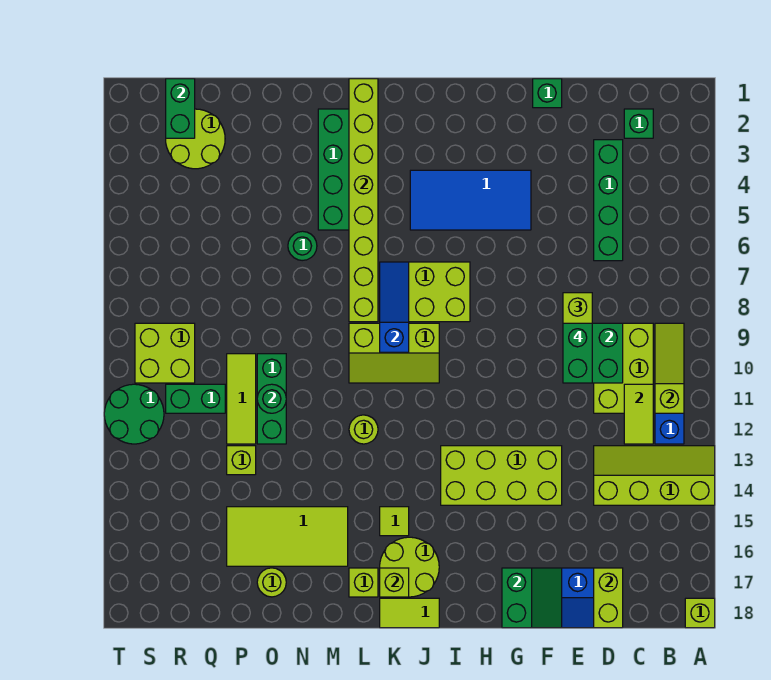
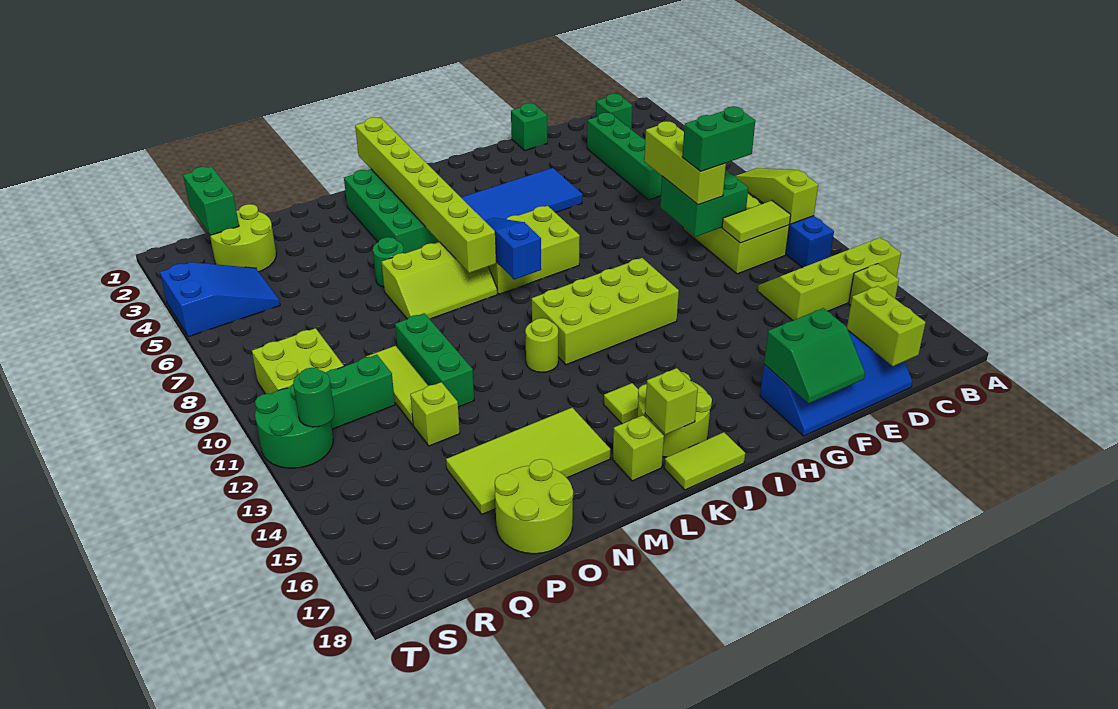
lime 1x1 brick [685,598,715,628] -> lime 1x1 brick moved to [849,264,899,306]
lime 1x2 tile [624,384,653,444] -> lime 1x2 tile turned to [722,201,791,243]
green 1x2 brick [563,323,592,383] -> green 1x2 brick turned to [682,106,755,172]
lime 2x4 brick [441,446,562,505] -> lime 2x4 brick moved to [532,258,679,365]
green 2x2 slope [502,568,562,628] -> green 2x2 slope turned to [764,308,865,403]
lime 2x3 slope [349,323,439,383] -> lime 2x3 slope moved to [382,242,498,319]
green 1x1 round brick [257,384,286,413] -> green 1x1 round brick moved to [293,368,334,427]
lime 1x1 round brick [257,568,286,597] -> lime 2x2 round brick [495,459,573,554]
none -> blue 2x3 slope [160,262,280,337]

